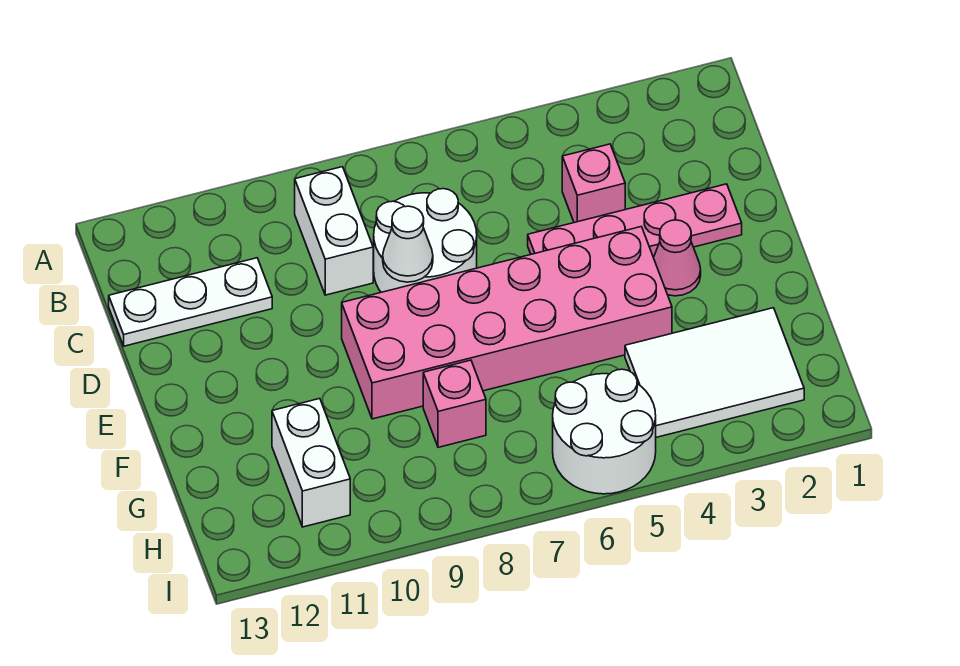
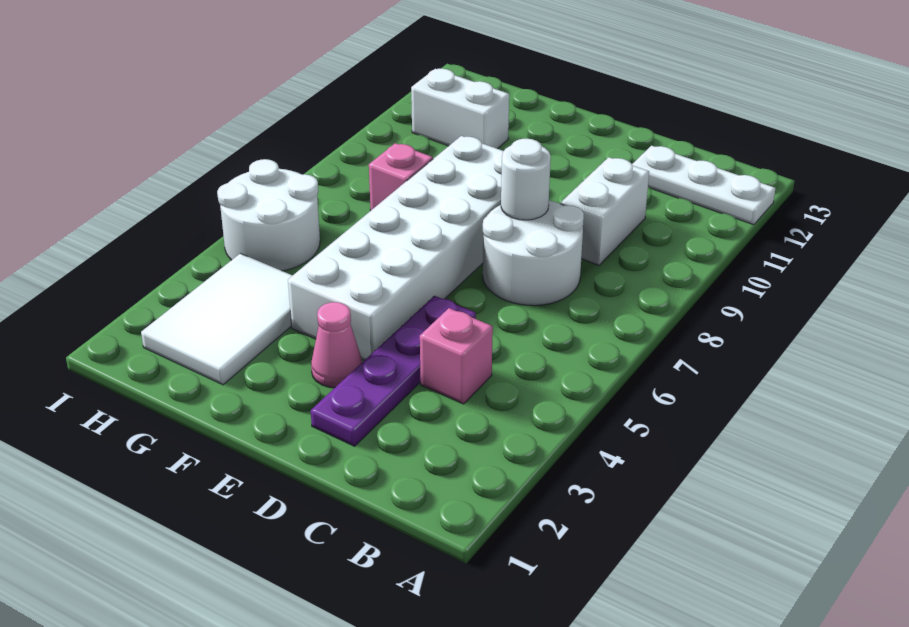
white 1x2 brick [295,167,373,295] -> white 1x2 brick turned to [561,157,649,265]
white 1x3 plate [109,258,272,346] -> white 1x3 plate turned to [632,146,776,225]
pink 1x4 plate [528,184,742,257] -> purple 1x4 plate [311,296,476,446]
white 1x1 cone [383,206,433,282] -> white 1x1 round brick [501,139,551,220]
pink 2x6 brick [342,227,672,419] -> white 2x6 brick [288,136,503,360]

